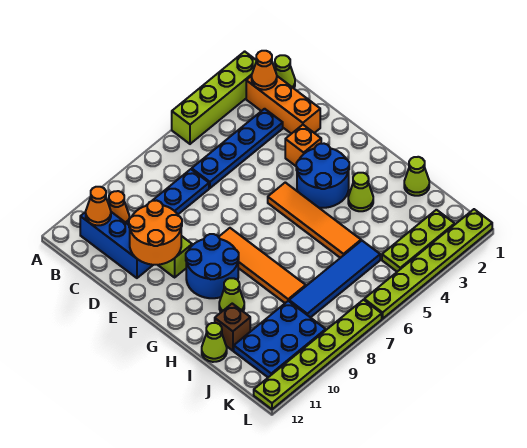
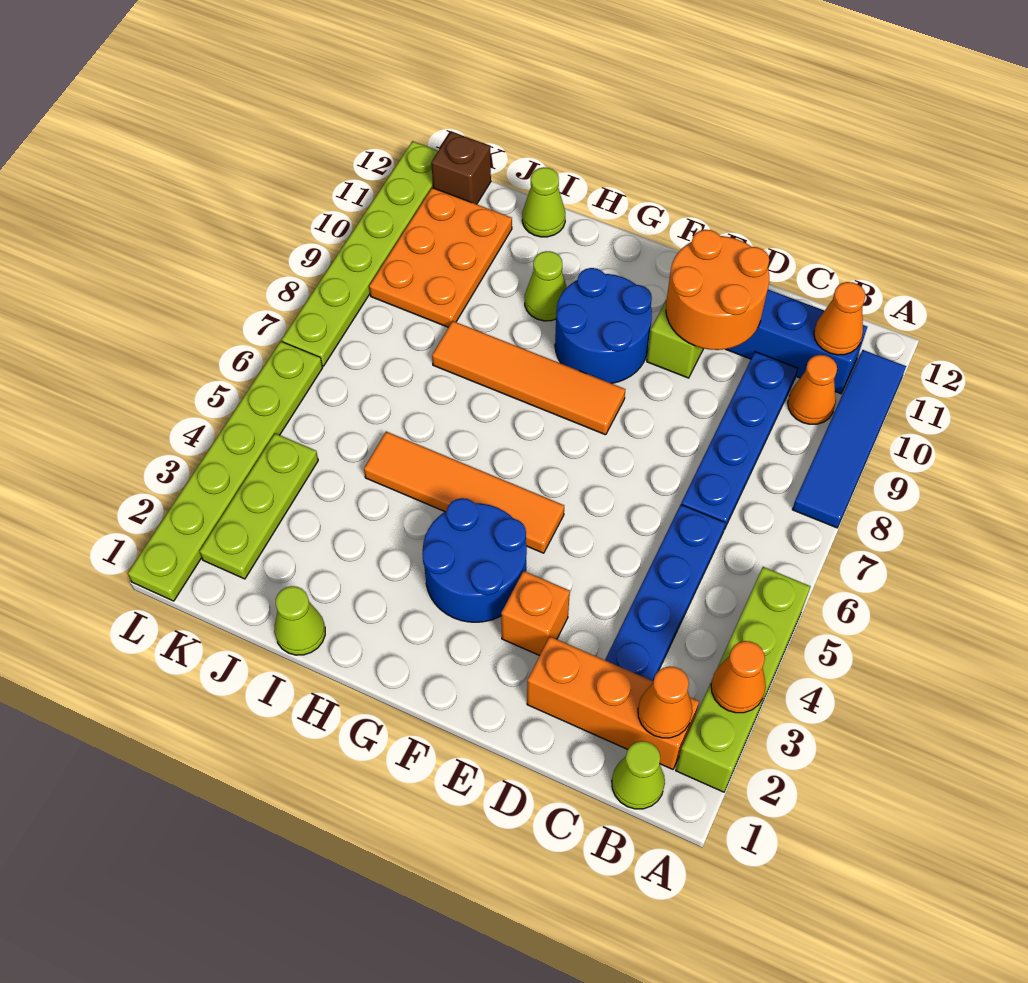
none -> orange 1x1 cone [711,641,766,713]
lime 1x1 cone [348,173,373,211] -> none
brown 1x1 brick [215,304,250,351] -> brown 1x1 brick moved to [431,132,491,204]
blue 1x4 tile [289,241,380,318] -> blue 1x4 tile moved to [792,350,906,528]
blue 2x3 plate [234,301,326,377] -> orange 2x3 plate [369,188,512,327]

